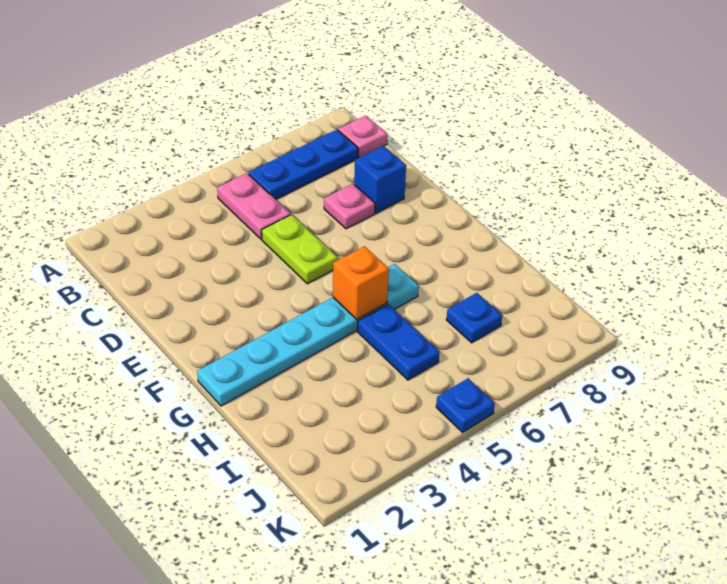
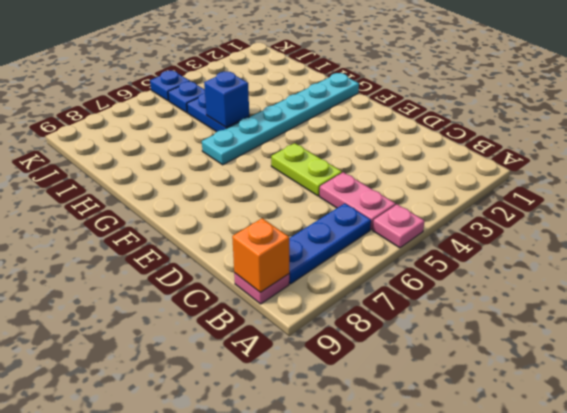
pink 1x1 plate [324,184,375,229] -> pink 1x1 plate moved to [373,204,425,248]
blue 1x1 brick [354,146,406,213] -> blue 1x1 brick moved to [204,72,249,127]
orange 1x1 brick [333,246,389,319] -> orange 1x1 brick moved to [232,218,289,292]
blue 1x1 plate [446,293,502,343] -> blue 1x1 plate moved to [168,82,205,113]

